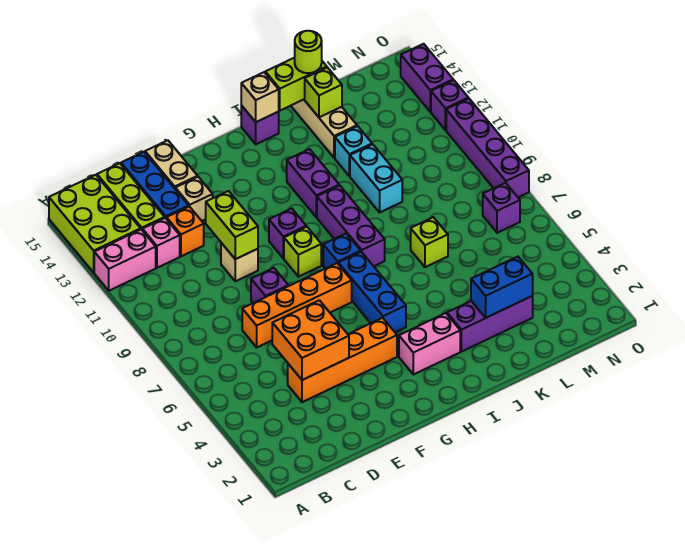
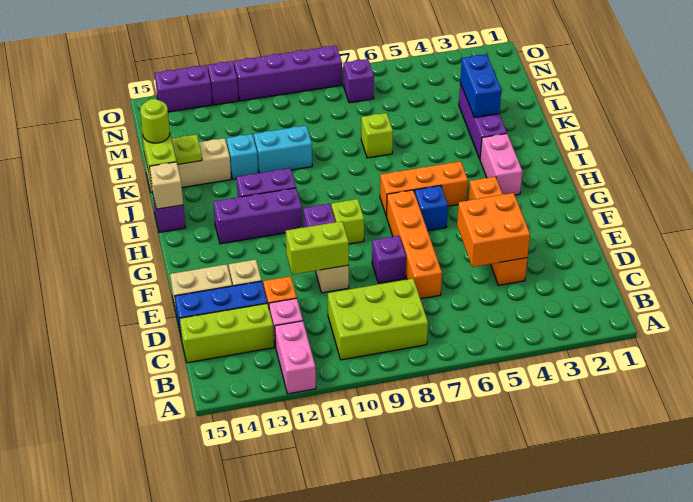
lime 2x3 brick [49,175,141,272] -> lime 2x3 brick moved to [328,279,428,360]
blue 1x3 brick [338,252,406,332] -> orange 1x3 brick [380,161,468,216]
blue 1x1 brick [323,234,361,269] -> blue 1x1 brick moved to [415,186,448,231]
purple 1x3 brick [317,185,385,266] -> purple 1x3 brick moved to [213,188,302,244]
lime 1x1 brick [305,67,342,117] -> lime 1x1 plate [171,135,202,164]

